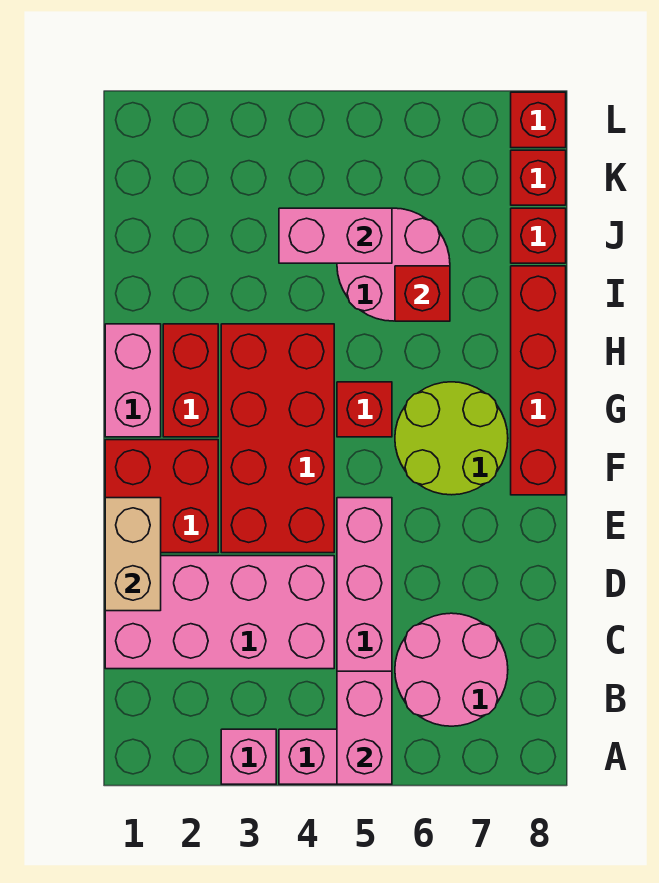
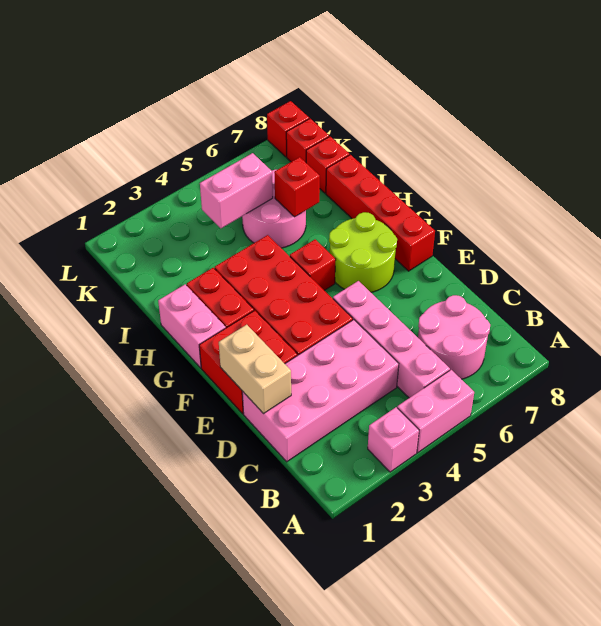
pink 1x2 brick [337,671,392,784] -> none

